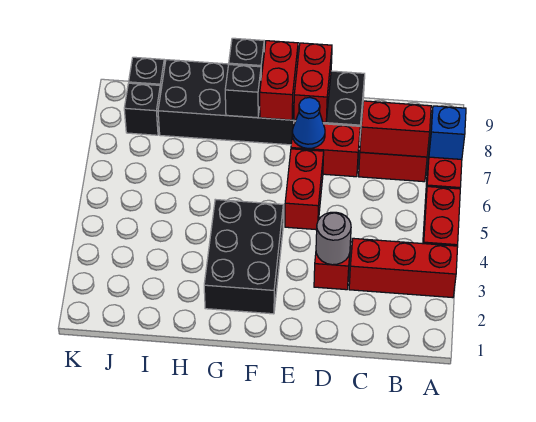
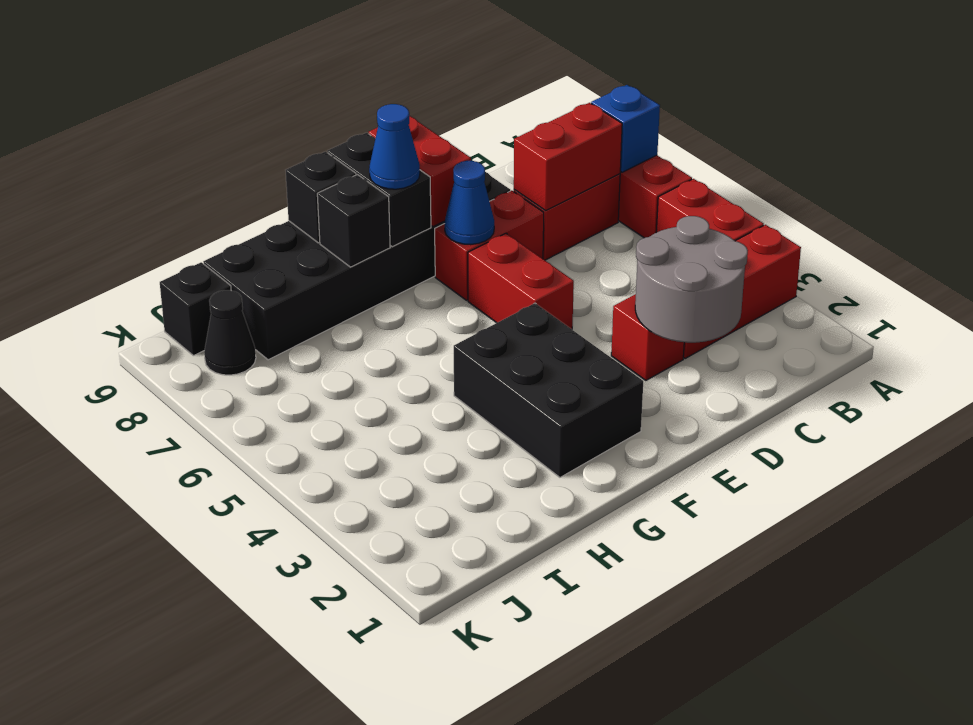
grey 1x1 round brick [316,212,351,265] -> grey 2x2 round brick [635,216,748,343]
red 1x2 brick [260,41,298,120] -> black 1x2 brick [327,133,431,247]
none -> blue 1x1 cone [369,104,420,189]
black 1x1 brick [124,83,161,135] -> black 1x1 cone [204,290,256,375]

